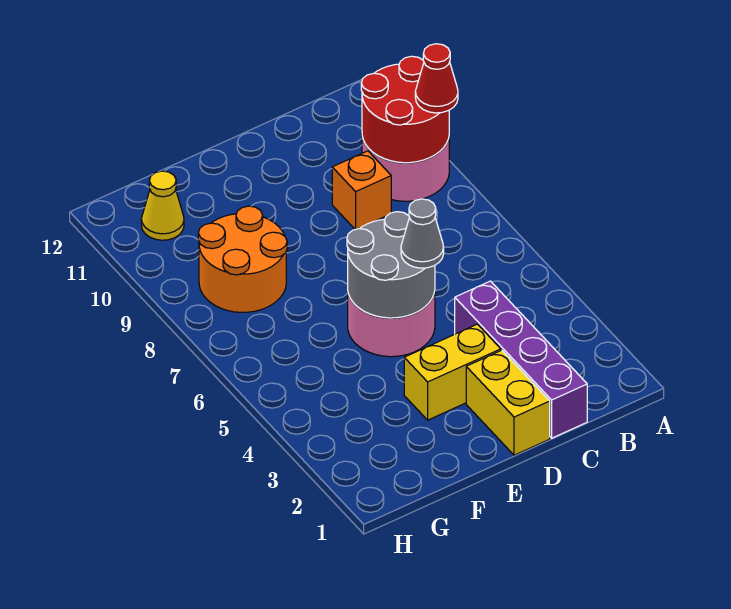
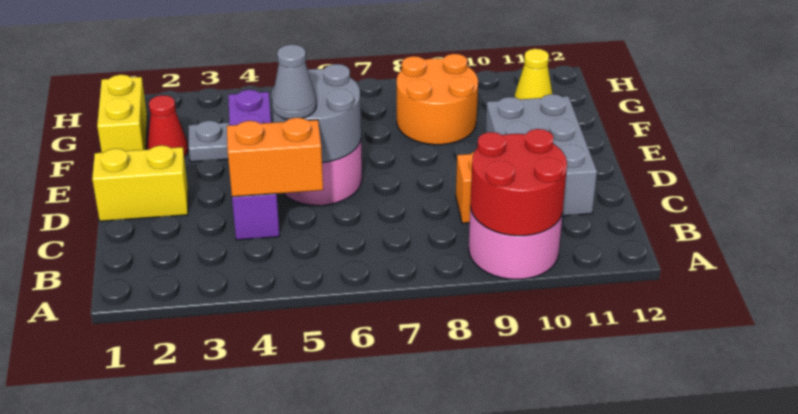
red 1x1 cone [415,44,458,113] -> red 1x1 cone moved to [147,95,188,157]
purple 1x4 brick [455,281,587,438] -> purple 1x4 brick turned to [228,90,280,240]
none -> orange 1x2 brick [227,118,323,197]
none -> grey 2x3 brick [485,94,597,216]
yellow 1x2 brick [404,324,501,420] -> yellow 1x2 brick moved to [97,75,147,153]
none -> grey 1x1 plate [189,121,229,162]

